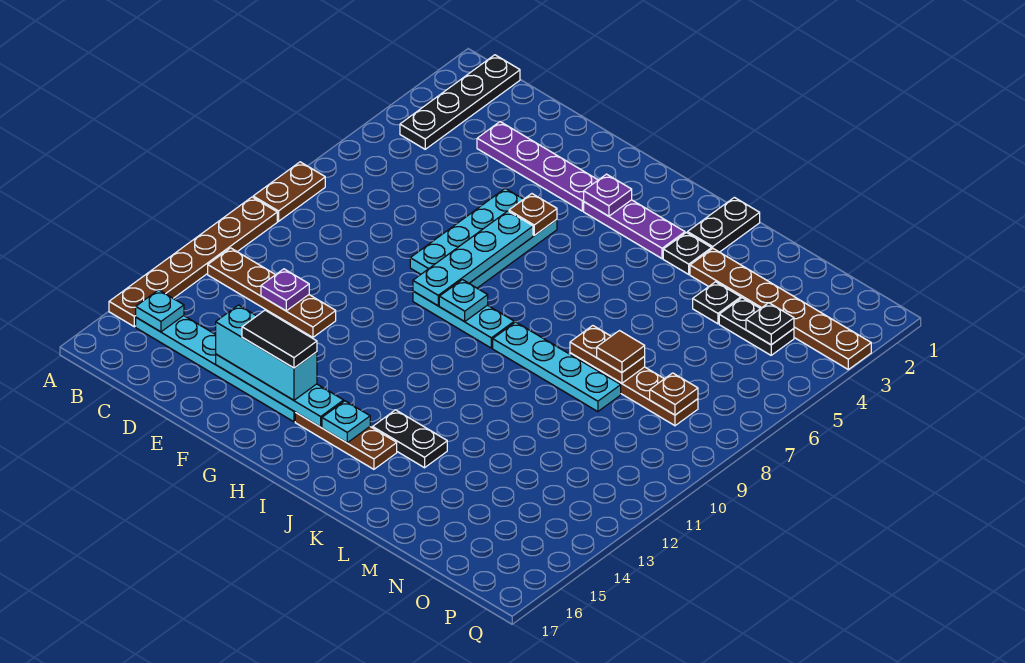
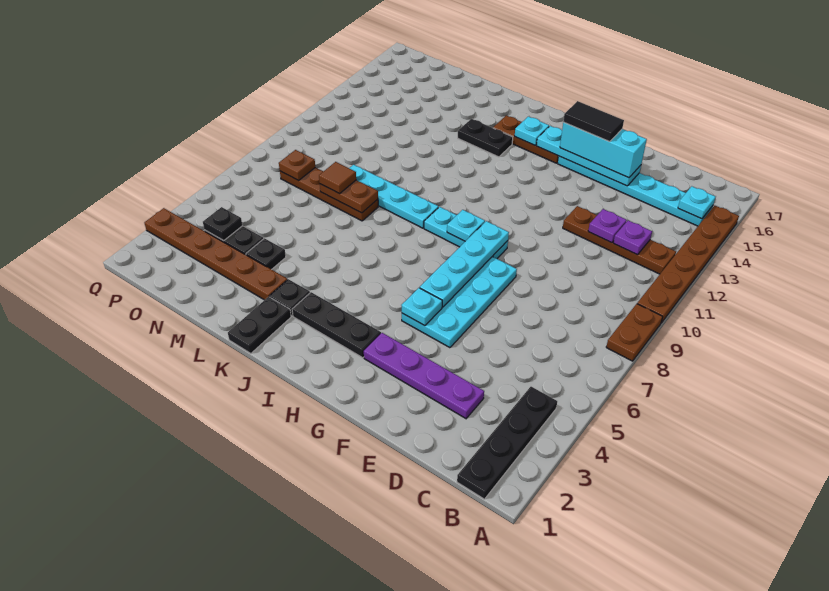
brown 1x1 plate [509,194,557,235] -> cyan 1x1 plate [401,288,442,326]
purple 1x3 plate [584,200,685,259] -> black 1x3 plate [292,292,381,358]
purple 1x1 plate [584,174,632,216] -> purple 1x1 plate moved to [613,220,652,255]

